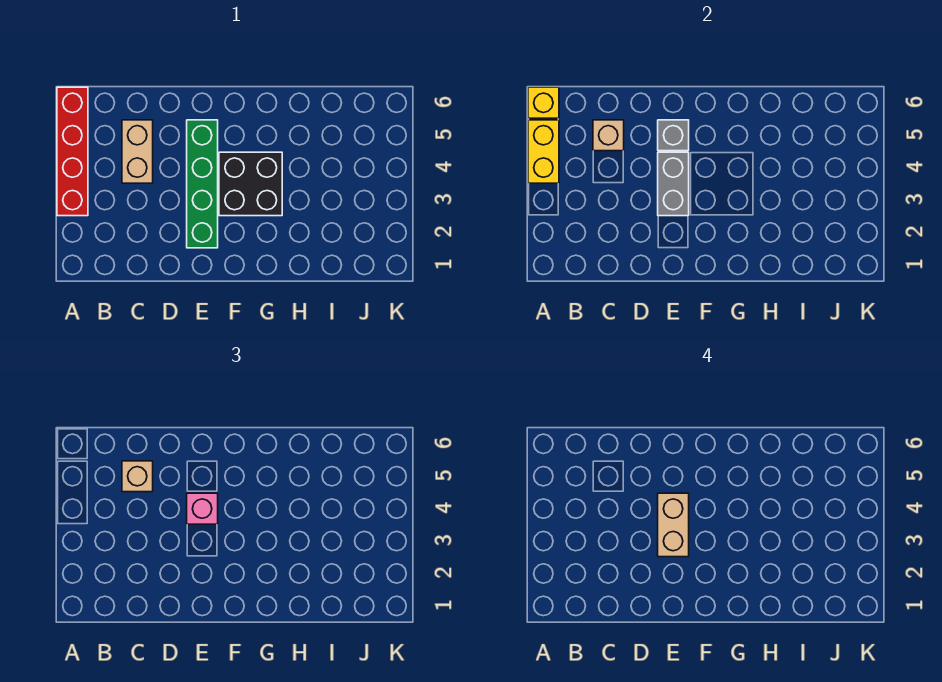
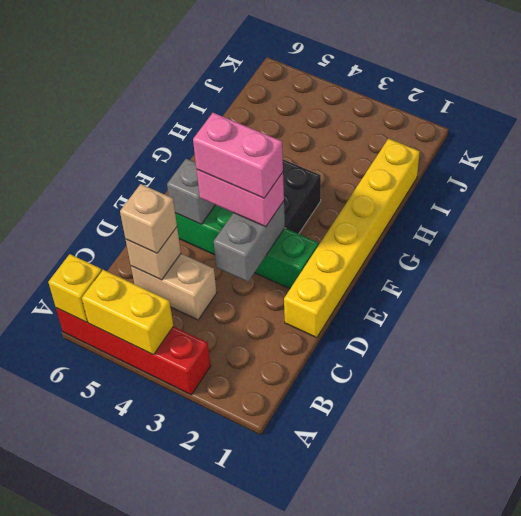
none -> yellow 1x6 brick [284,139,420,338]
grey 1x2 brick [658,152,689,216] -> grey 1x2 brick turned to [214,201,285,282]
tan 1x2 brick [658,493,689,557] -> pink 1x2 brick [193,113,283,198]
pink 1x1 brick [187,493,218,524] -> pink 1x2 brick [197,170,284,227]

